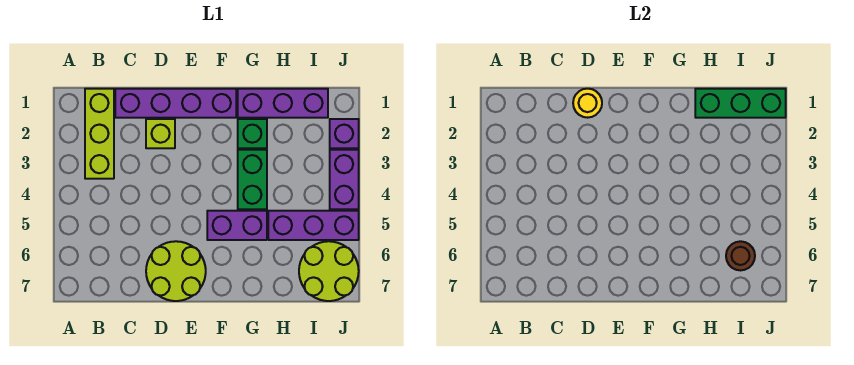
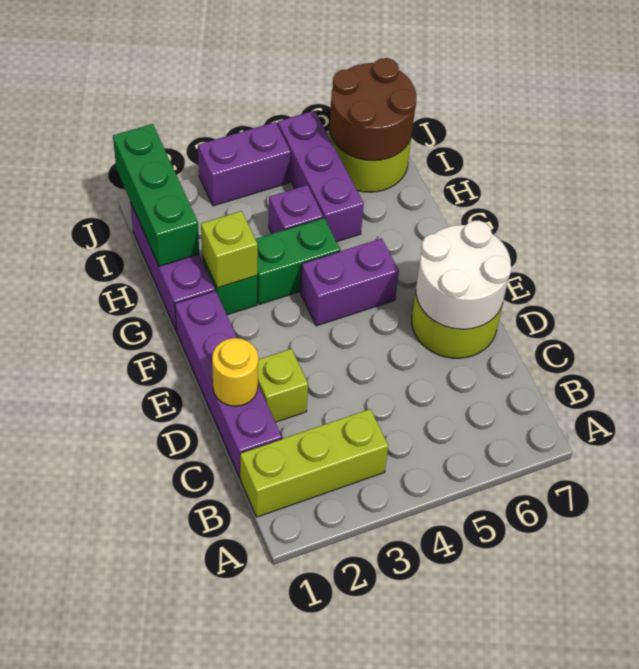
none -> white 2x2 round brick [416,220,512,329]
purple 1x2 brick [207,211,267,240] -> purple 1x2 brick turned to [300,238,399,326]
none -> lime 1x1 brick [201,211,258,288]
brown 1x1 round brick [726,241,755,270] -> brown 2x2 round brick [330,58,416,161]
purple 1x1 brick [330,119,359,148] -> purple 1x1 brick moved to [269,185,323,234]

